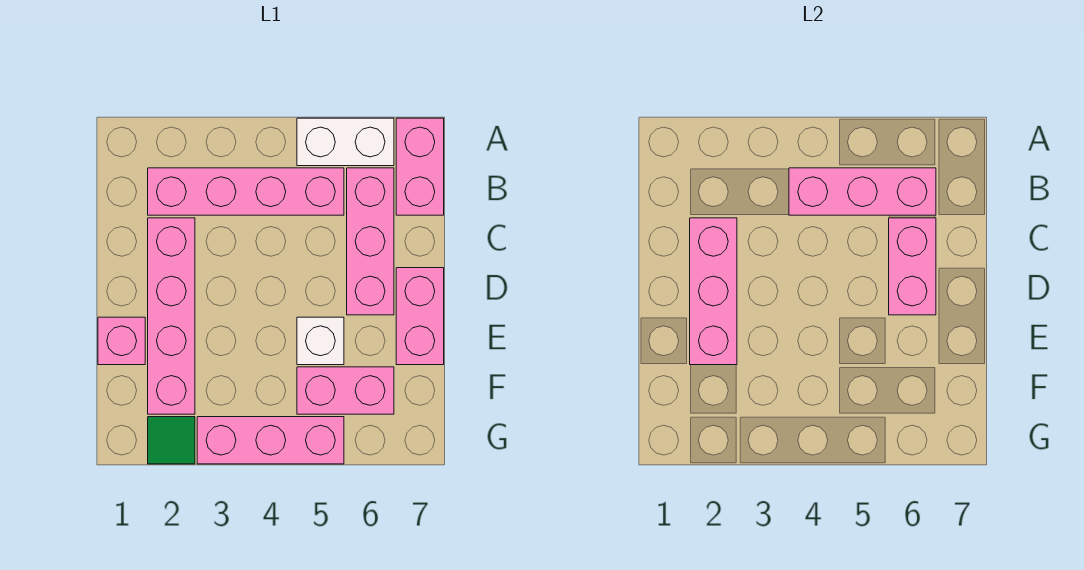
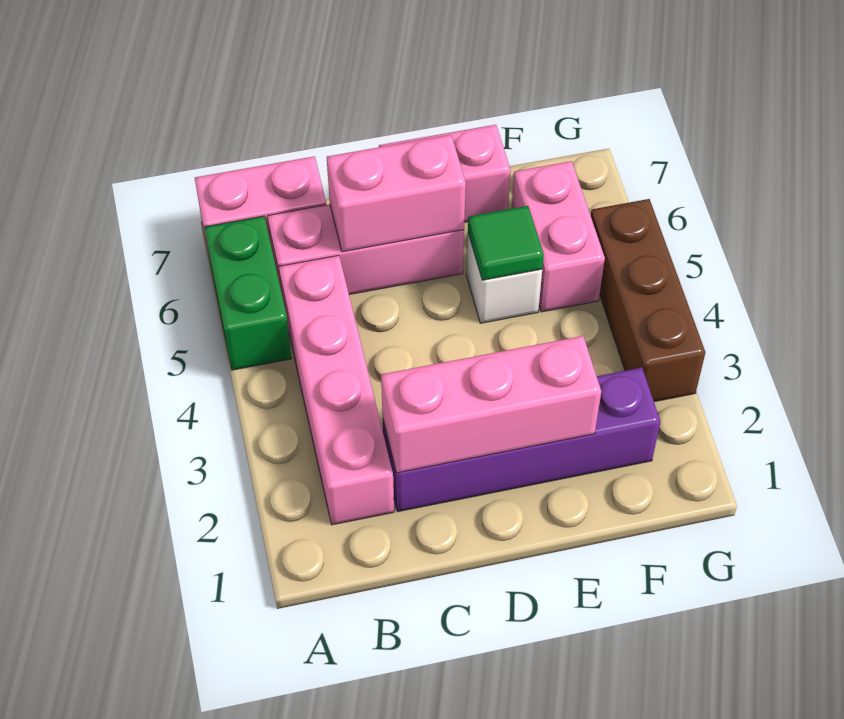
white 1x2 brick [297,118,394,166] -> green 1x2 brick [204,216,291,370]
pink 1x3 brick [789,168,936,215] -> none
pink 1x4 brick [148,218,195,414] -> purple 1x4 brick [383,368,660,512]
pink 1x1 brick [98,317,145,365] -> none
green 1x1 tile [148,417,195,464] -> green 1x1 tile moved to [468,206,544,280]
pink 1x3 brick [197,417,344,464] -> brown 1x3 brick [591,199,705,402]

